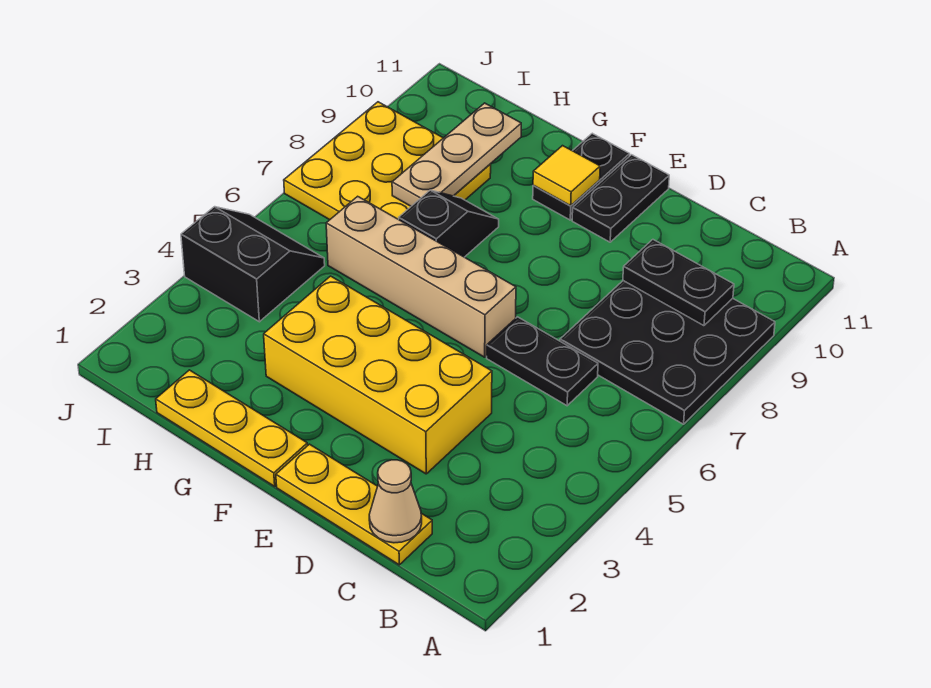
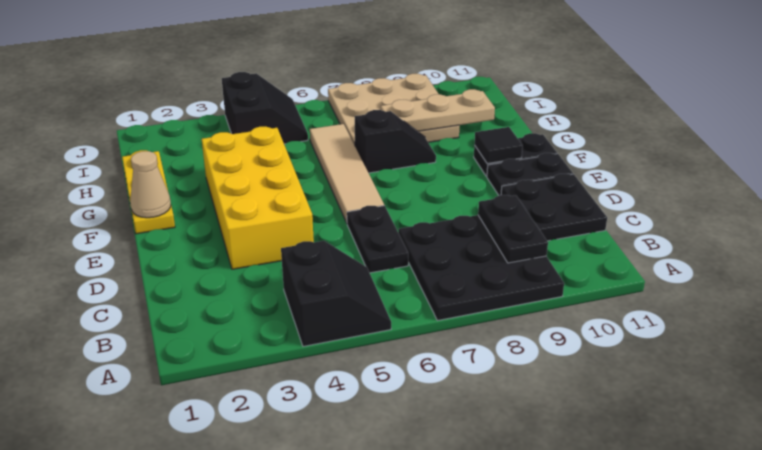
none -> black 2x2 slope [281,241,391,346]
yellow 1x3 plate [276,444,432,565] -> none
tan 1x1 cone [369,460,422,543] -> tan 1x1 cone moved to [130,151,171,218]
none -> black 2x2 plate [501,174,607,241]
tan 1x4 brick [326,196,516,357] -> tan 1x4 tile [310,124,384,223]
yellow 1x1 tile [533,146,600,206] -> black 1x1 tile [474,127,523,164]
yellow 3x3 plate [284,102,491,220] -> tan 3x3 plate [328,74,459,145]

